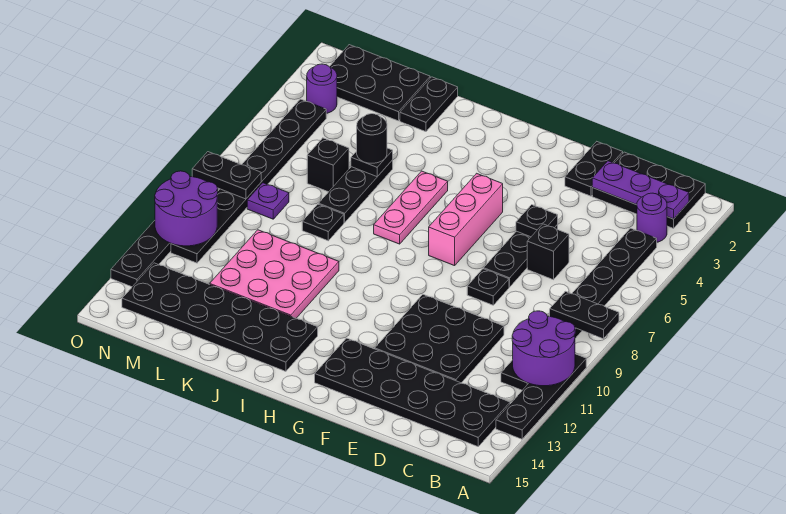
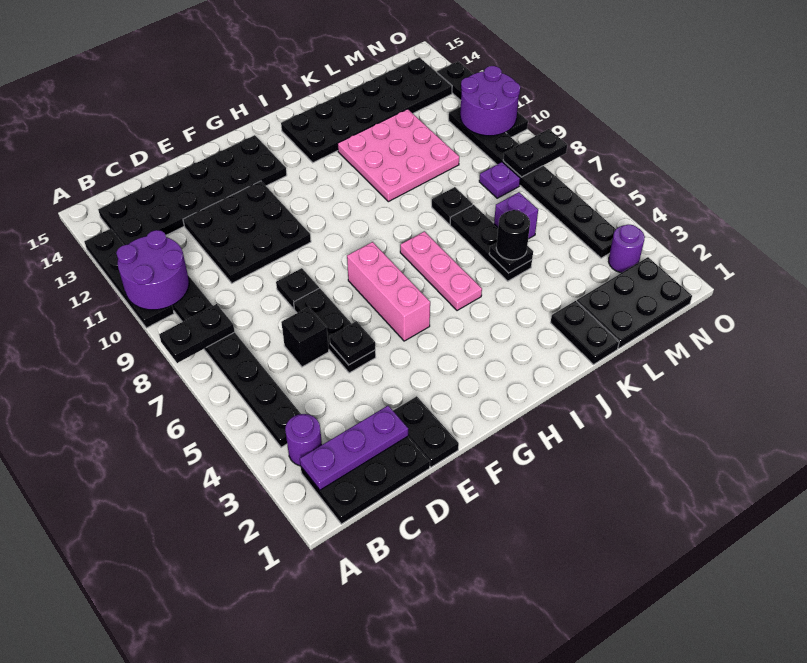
black 1x1 brick [307,138,349,192] -> purple 1x1 brick [494,192,538,239]

